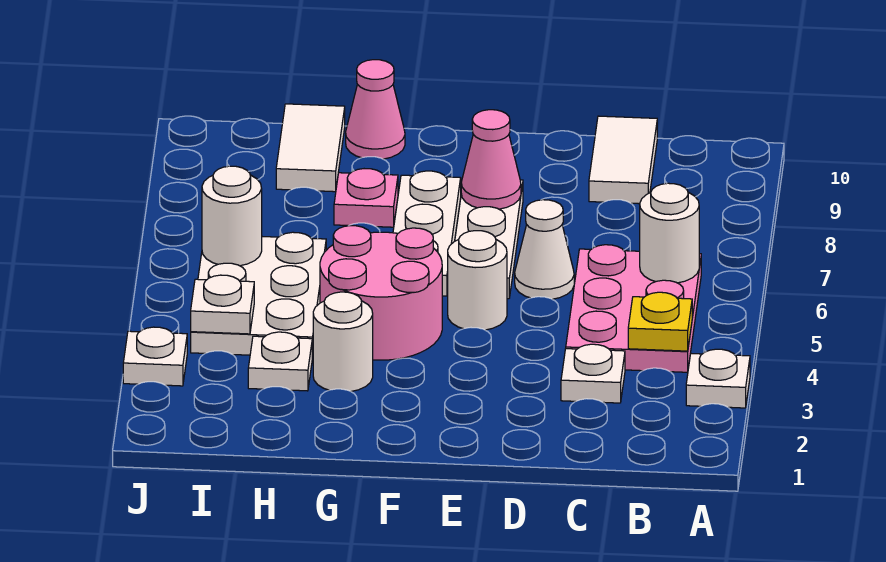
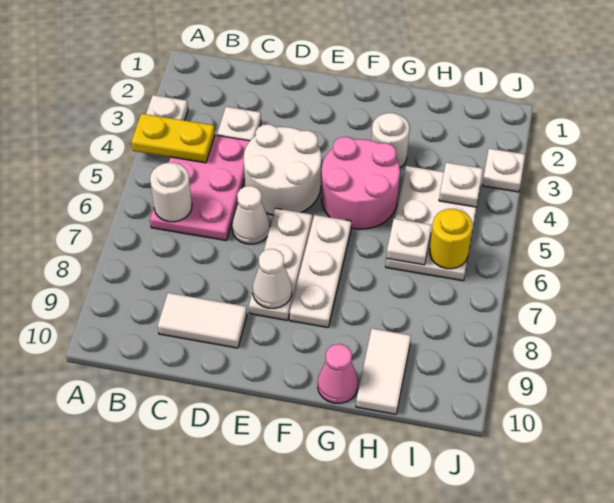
yellow 1x1 plate [628,292,692,351] -> yellow 1x2 plate [131,114,215,163]
white 1x2 tile [589,116,657,204] -> white 1x2 tile turned to [158,293,247,348]
white 1x1 round brick [448,231,507,330] -> white 2x2 round brick [244,124,321,215]
pink 1x1 cone [461,110,521,209] -> white 1x1 cone [253,249,292,308]
pink 1x1 plate [334,169,398,227] -> none
white 1x1 plate [248,332,312,391] -> white 1x1 plate moved to [386,219,432,265]
white 1x1 round brick [202,166,262,266] -> yellow 1x1 round brick [430,209,472,269]

